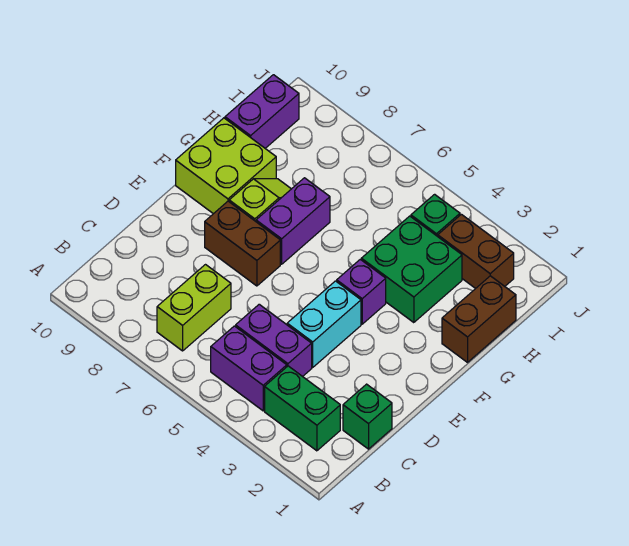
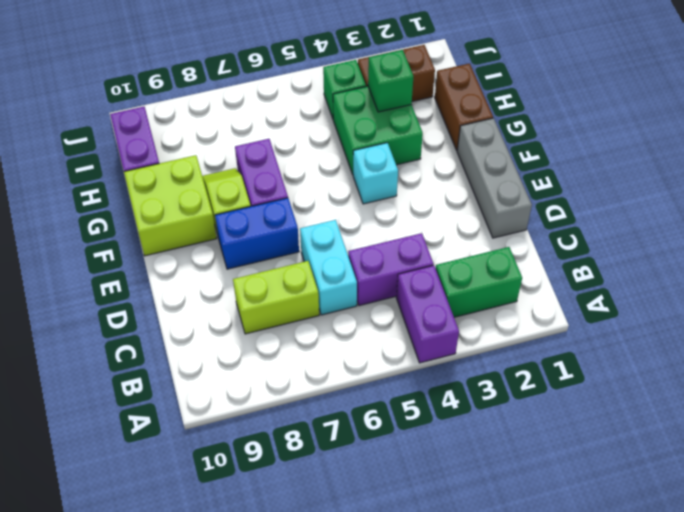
purple 1x2 brick [211,326,287,411] -> purple 1x2 brick turned to [396,265,459,363]
lime 1x2 brick [157,265,231,351] -> lime 1x2 brick turned to [233,261,319,334]
green 1x1 brick [343,384,392,449] -> green 1x1 brick moved to [368,50,413,112]
none -> grey 1x3 brick [457,118,532,238]
cyan 1x2 brick [287,281,361,367] -> cyan 1x2 brick moved to [300,220,357,315]
brown 1x2 brick [205,201,280,286] -> blue 1x2 brick [215,198,299,269]
purple 1x1 brick [337,259,386,324] -> cyan 1x1 brick [353,143,398,204]

